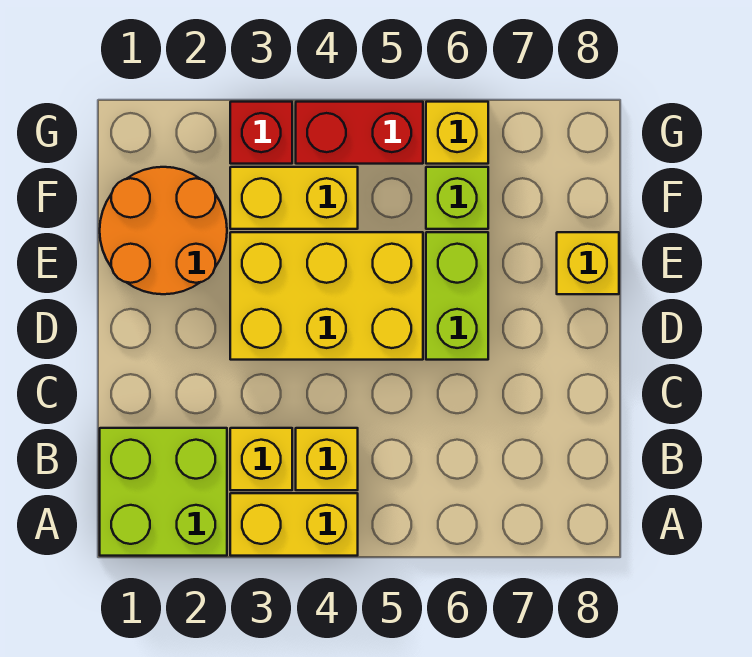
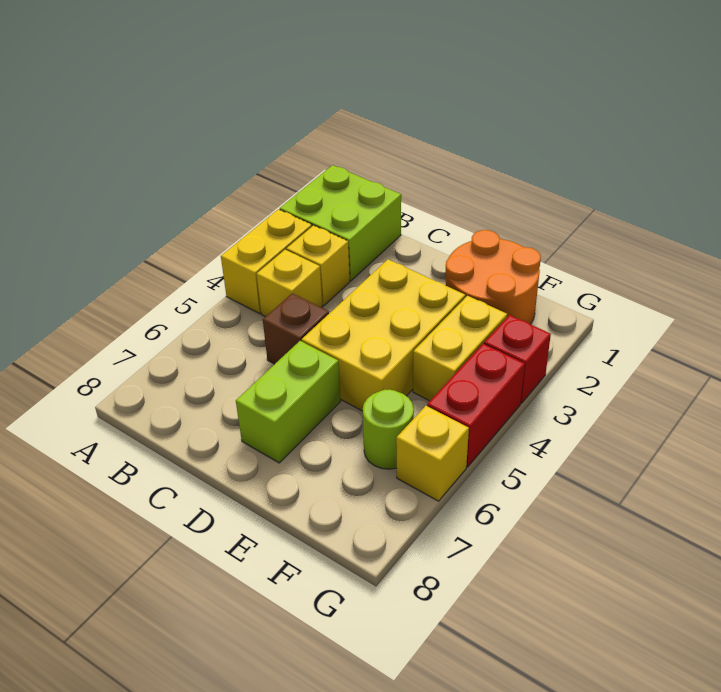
none -> brown 1x1 brick [263,293,329,364]
lime 1x2 brick [426,232,488,360] -> lime 1x2 brick turned to [236,341,341,463]
yellow 1x1 brick [557,232,619,294] -> none
lime 1x1 brick [426,167,488,229] -> lime 1x1 round brick [363,389,414,469]

